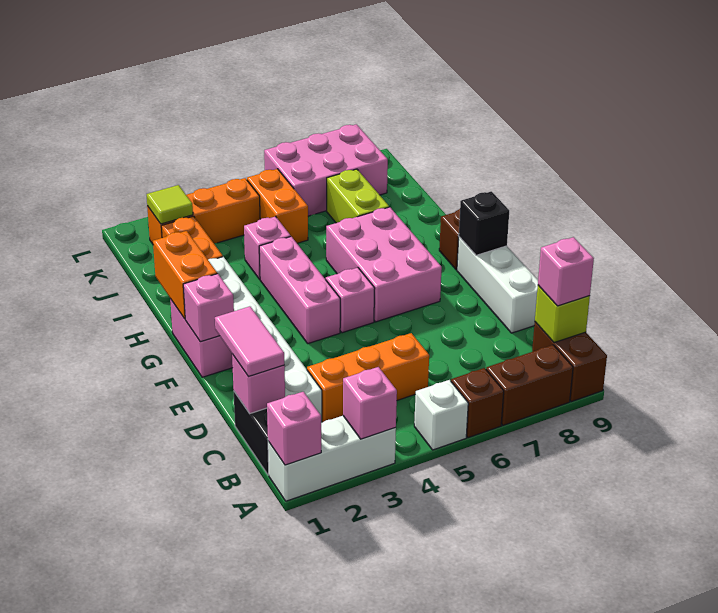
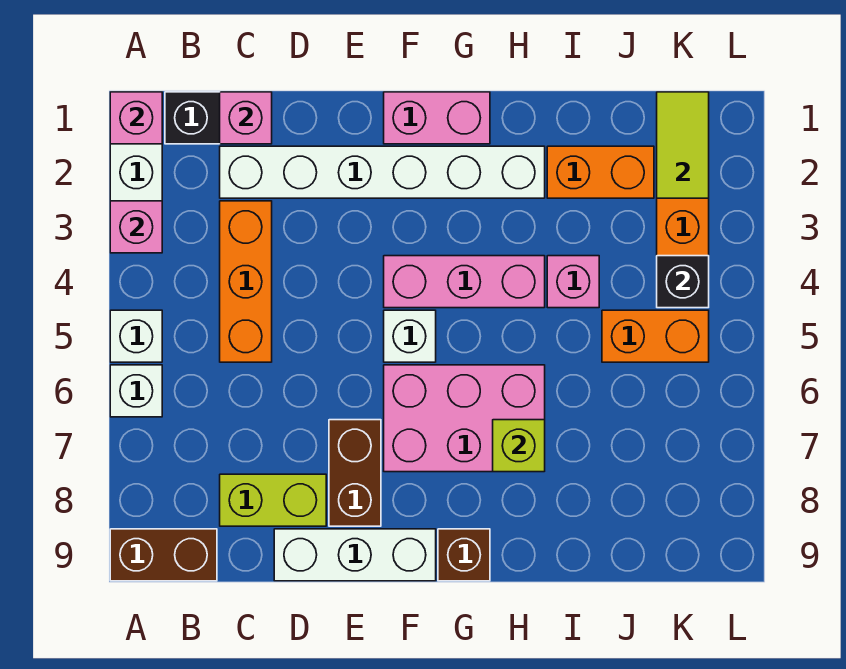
brown 1x1 brick [451,368,504,438] -> white 1x1 brick [110,365,162,417]
brown 1x2 brick [486,345,573,425] -> brown 1x2 brick moved to [329,420,381,526]
lime 1x1 brick [535,285,590,343] -> lime 1x1 brick moved to [493,420,545,472]
pink 1x1 brick [538,237,594,306] -> none
pink 1x2 tile [215,306,284,376] -> none
pink 1x1 brick [183,274,234,342] -> none
pink 1x1 brick [325,268,375,333] -> white 1x1 brick [384,310,436,362]
black 1x1 brick [459,191,509,255] -> black 1x1 brick moved to [657,256,709,308]
orange 1x2 brick [153,231,217,319] -> none
lime 1x2 brick [327,169,389,223] -> lime 1x2 brick moved to [220,474,326,526]
lime 1x1 tile [147,185,193,224] -> lime 1x2 tile [657,92,709,198]
pink 2x3 brick [264,124,388,216] -> none

